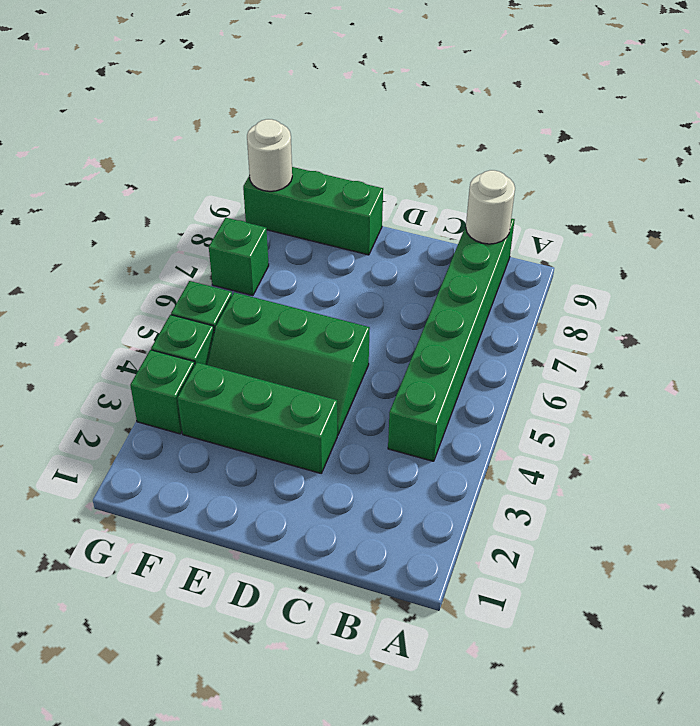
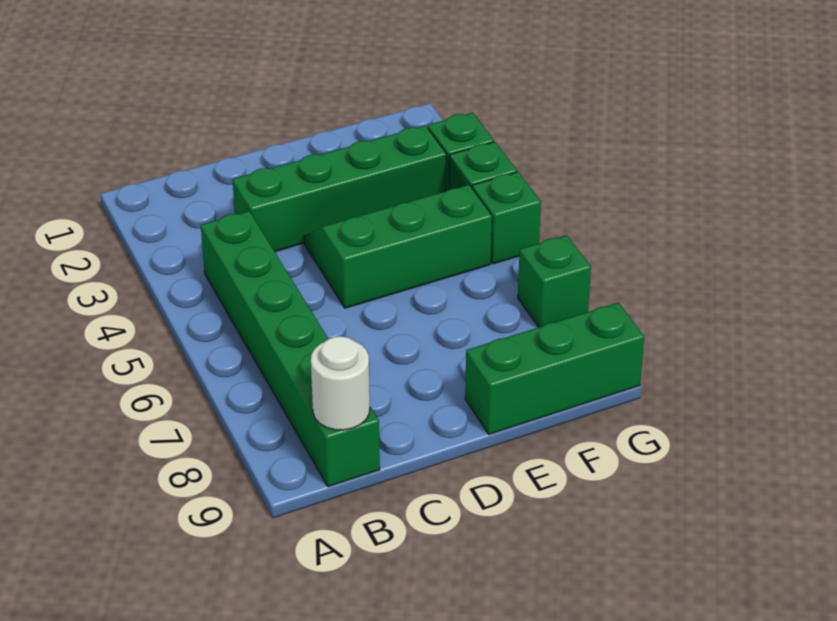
green 1x3 brick [178,362,337,473] -> green 1x4 brick [232,126,446,252]
white 1x1 round brick [247,119,292,191] -> none

